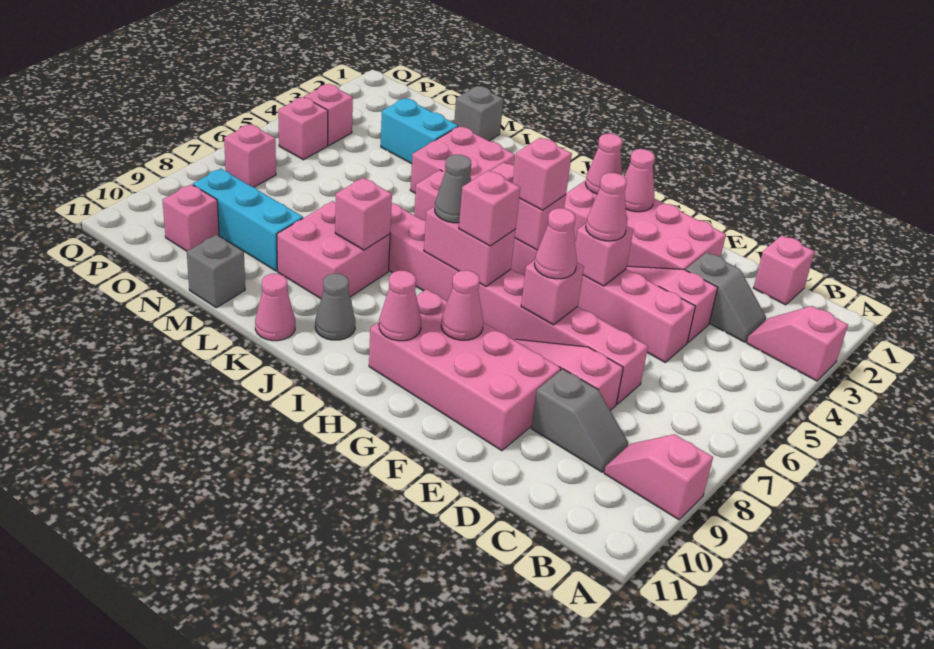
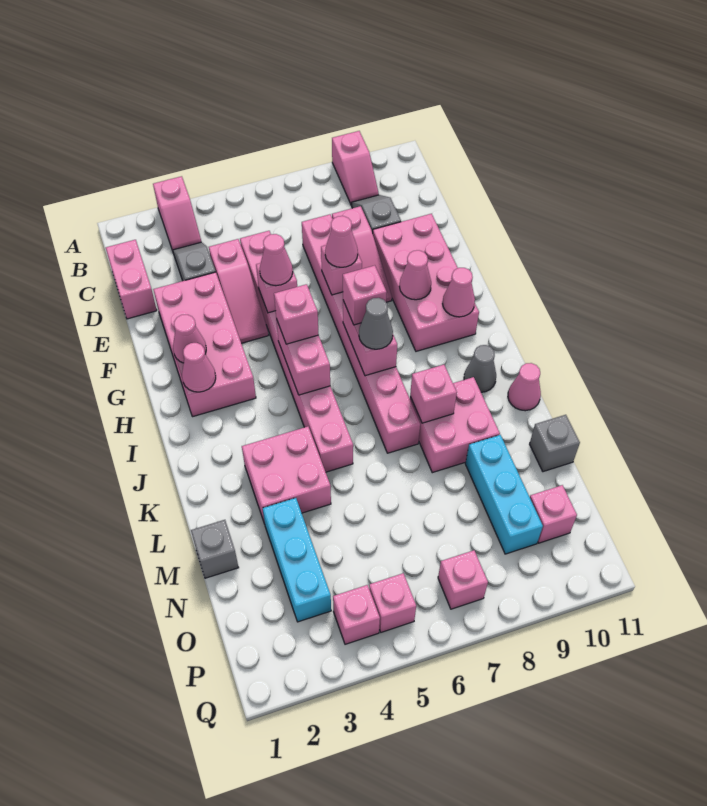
pink 1x1 brick [753,235,815,305] -> pink 1x2 brick [106,240,157,319]
cyan 1x2 brick [381,98,458,164] -> cyan 1x3 brick [263,498,331,622]

